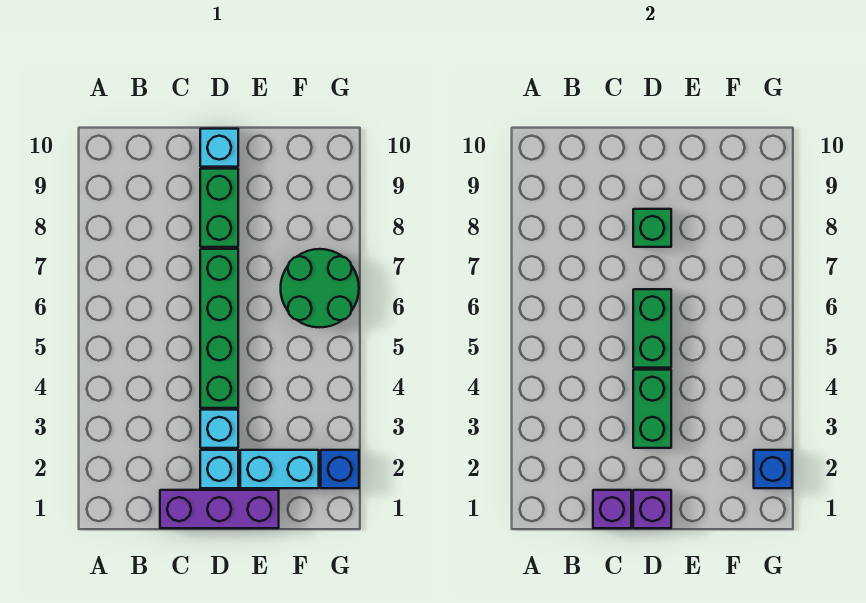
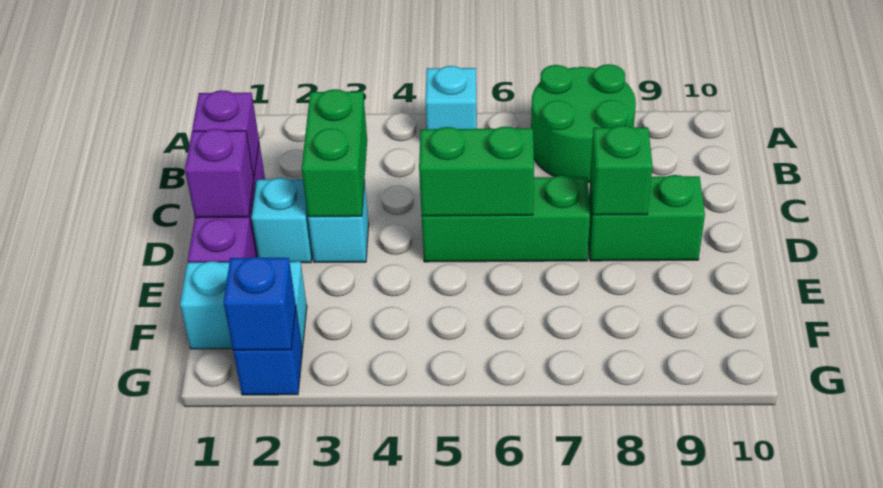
green 1x2 brick [633,370,671,448] -> green 1x2 brick turned to [302,89,367,217]
green 1x4 brick [200,249,238,408] -> green 1x3 brick [422,176,590,262]
cyan 1x1 brick [200,129,238,167] -> cyan 1x1 brick moved to [425,66,477,129]
cyan 1x2 brick [240,450,319,488] -> cyan 1x2 brick turned to [180,261,307,349]
green 2x2 round brick [281,249,359,327] -> green 2x2 round brick moved to [531,64,636,182]

